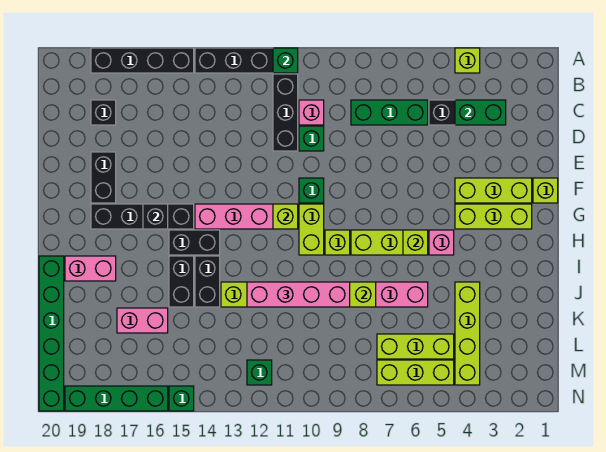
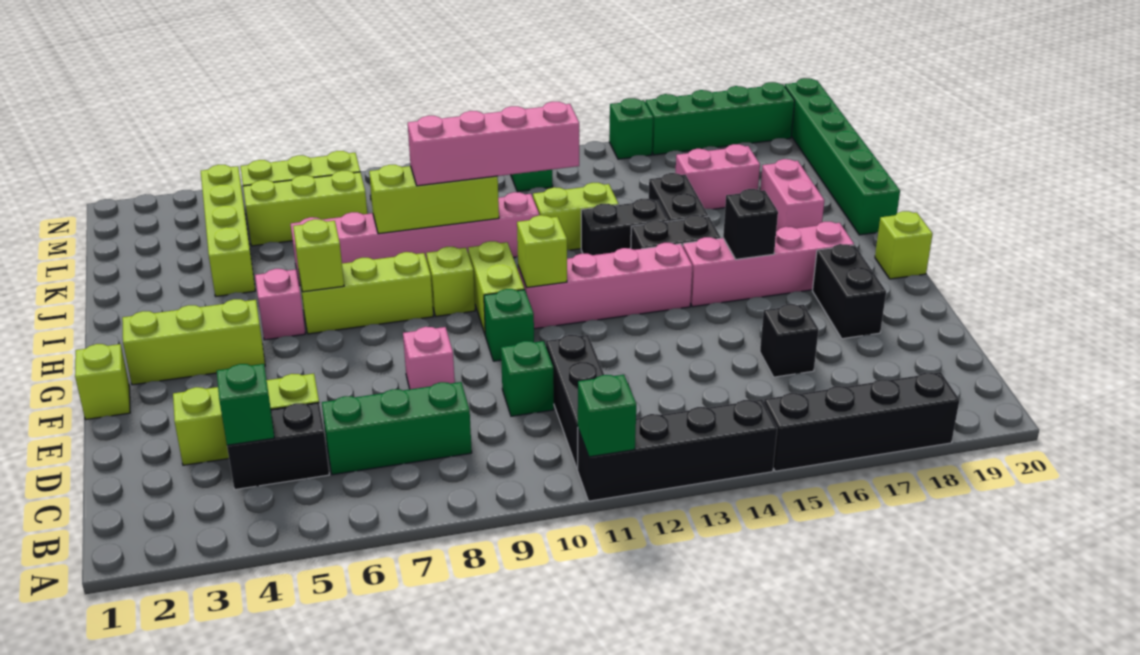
lime 1x1 brick [455,48,480,73] -> lime 1x1 brick moved to [875,211,933,279]
green 1x2 brick [455,100,506,125] -> green 1x1 brick [217,364,274,445]
pink 1x1 brick [299,100,324,125] -> pink 1x1 brick moved to [403,327,455,389]
black 1x1 brick [91,100,116,125] -> black 1x1 brick moved to [760,304,819,377]
lime 1x3 brick [455,178,532,203] -> lime 1x3 brick moved to [173,374,319,465]
black 1x4 brick [91,204,194,229] -> pink 1x4 brick [683,222,854,307]
black 1x2 brick [195,256,220,307] -> black 1x2 brick turned to [581,199,669,255]
pink 1x2 brick [65,256,116,281] -> pink 1x2 brick turned to [760,159,824,231]

